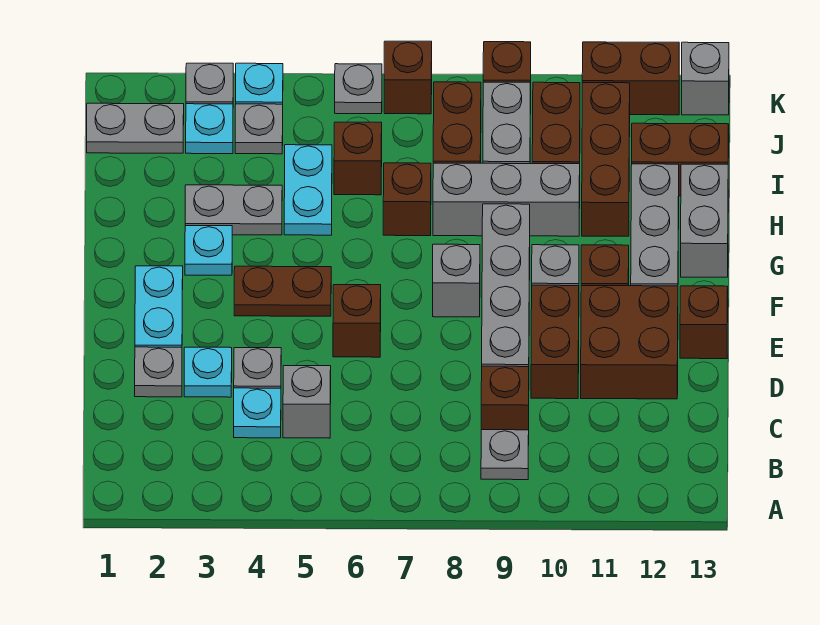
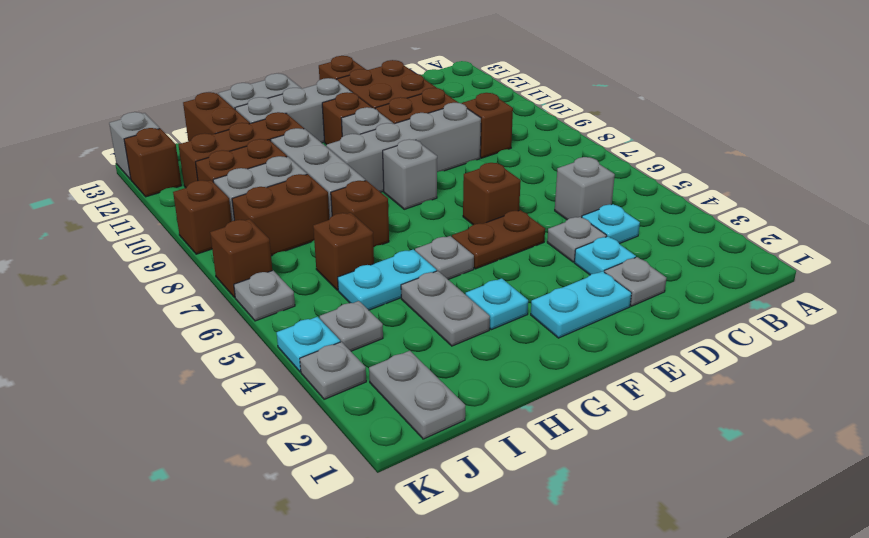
grey 1x1 plate [481,430,529,480] -> grey 1x1 plate moved to [415,236,474,279]
brown 1x2 plate [234,266,331,316] -> brown 1x2 plate turned to [452,210,545,269]
cyan 1x1 plate [186,104,233,154] -> none
brown 1x2 brick [582,42,679,115] -> brown 1x1 brick [124,128,182,197]

